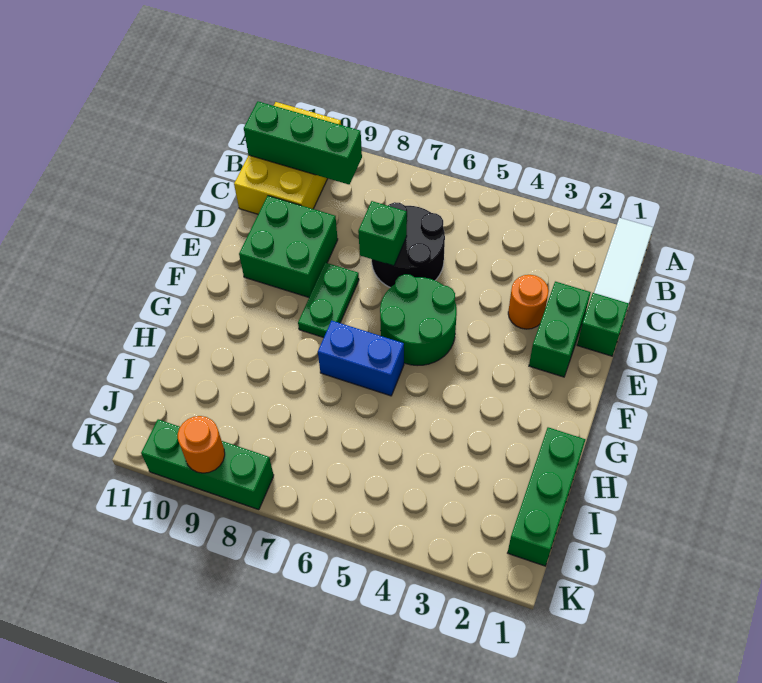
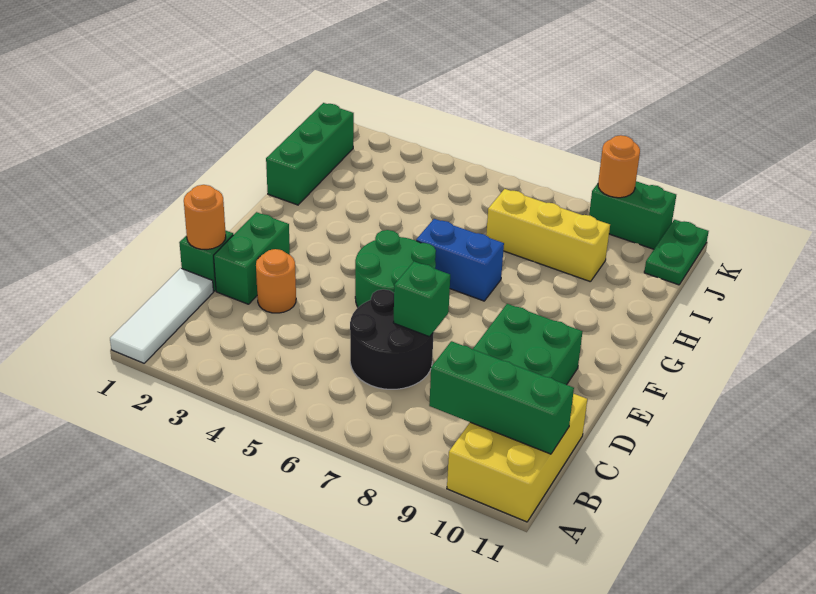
none -> orange 1x1 round brick [184,185,226,250]
green 1x2 plate [298,263,359,338] -> green 1x2 plate moved to [644,220,709,285]
none -> yellow 1x3 brick [486,189,610,282]
green 1x3 brick [141,419,274,510] -> green 1x2 brick [589,181,676,249]

